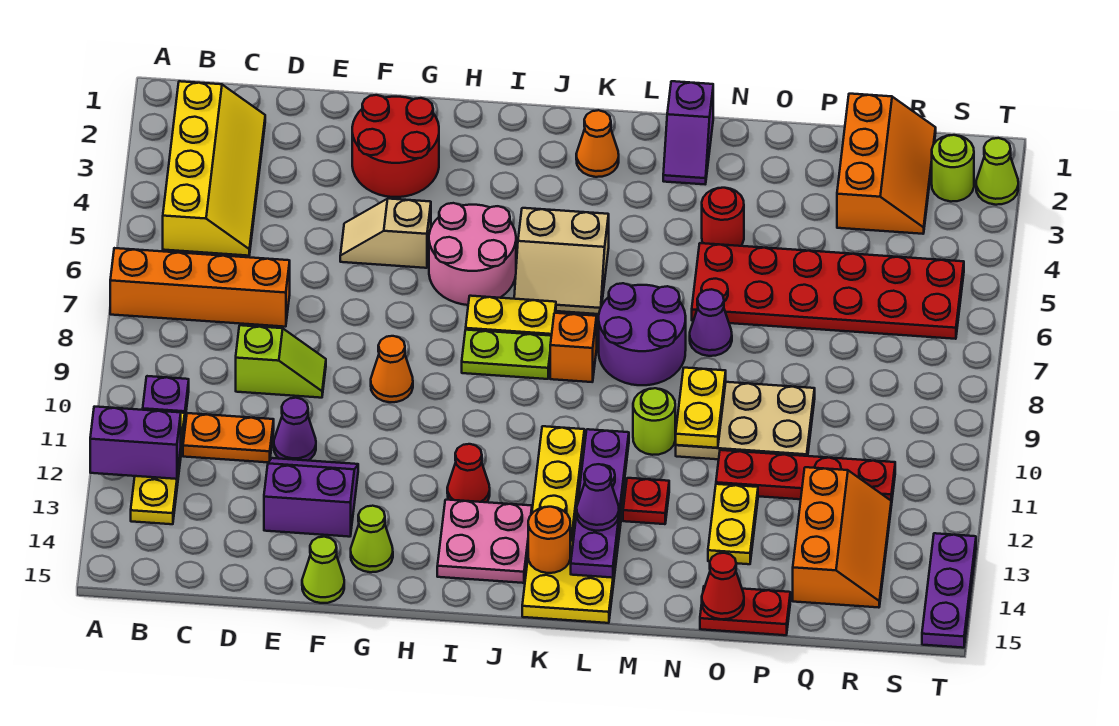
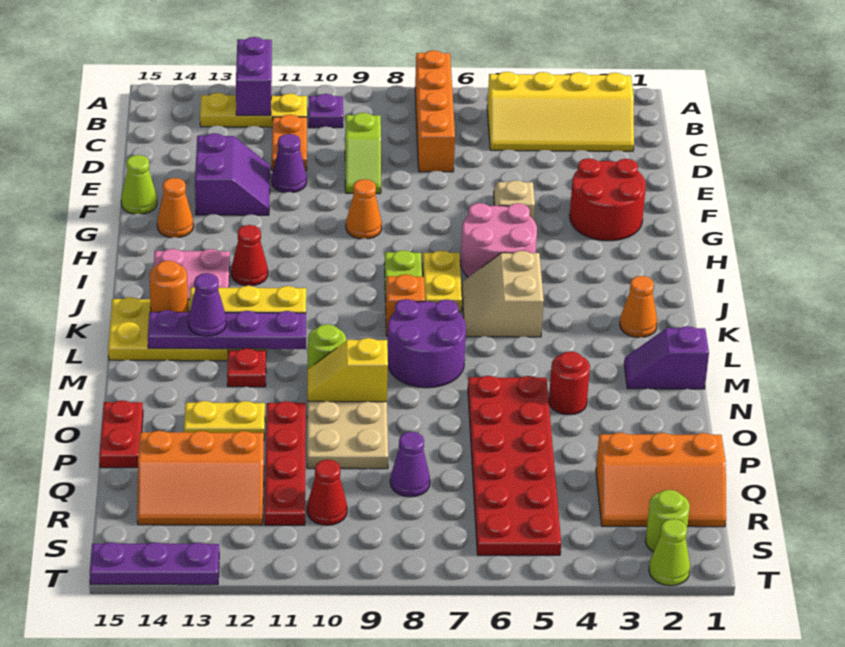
lime 1x1 cone [351,506,393,572] -> orange 1x1 cone [157,178,193,238]
purple 1x1 cone [690,289,732,356] -> purple 1x1 cone moved to [390,432,430,497]
yellow 1x2 plate [676,368,726,448] -> yellow 1x2 slope [308,338,388,402]
red 1x1 cone [702,553,744,619] -> red 1x1 cone moved to [307,460,347,525]

